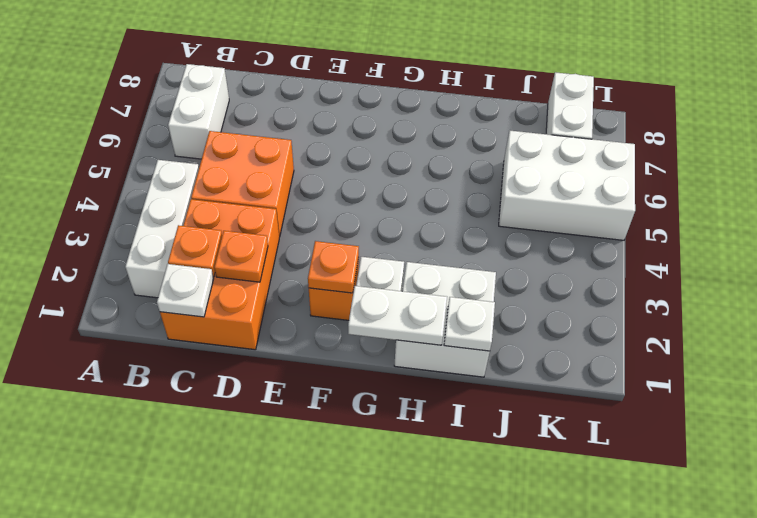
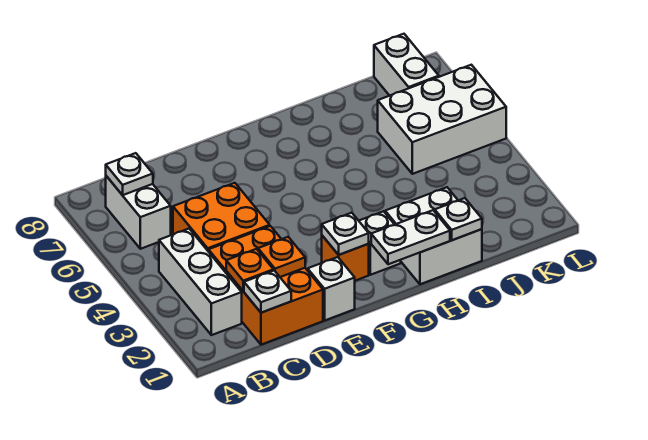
none -> white 1x1 plate [106,153,153,195]
none -> white 1x1 brick [308,257,355,320]
orange 1x1 plate [308,241,359,293] -> white 1x1 plate [322,213,369,255]

